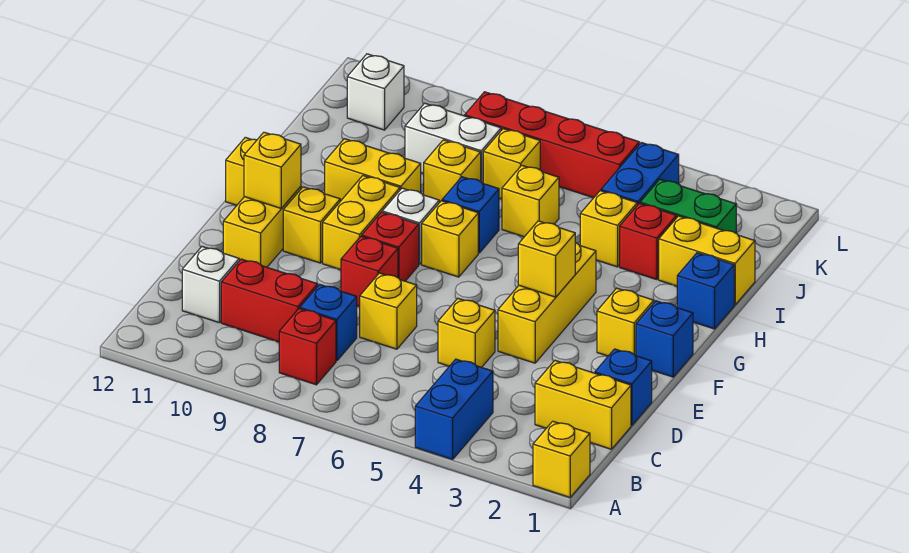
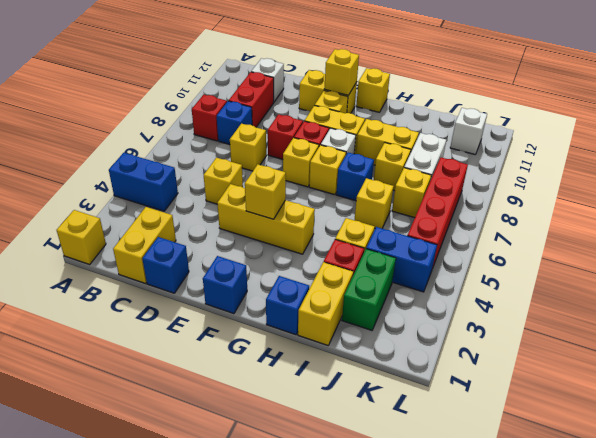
yellow 1x1 brick [597,288,654,356] -> yellow 1x1 brick moved to [283,138,319,187]
yellow 1x2 brick [325,139,421,201] -> yellow 1x2 brick turned to [356,119,419,165]

